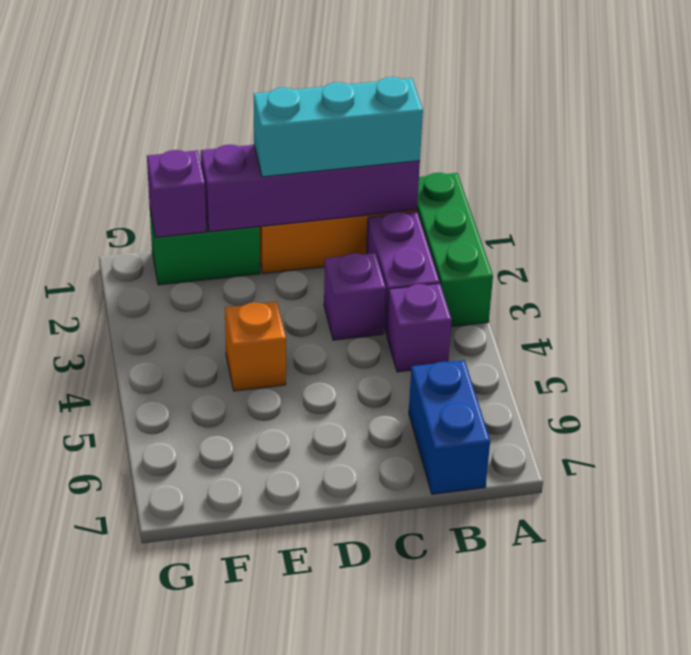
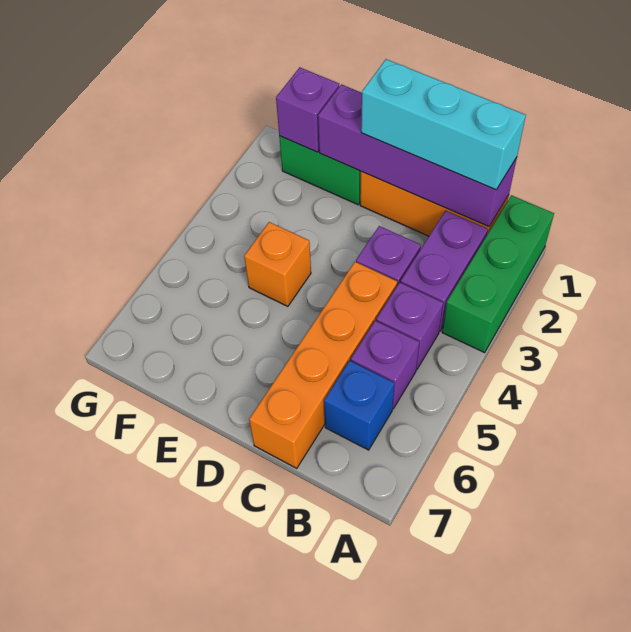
none -> purple 1x1 brick [351,321,419,409]
blue 1x2 brick [409,360,490,494] -> blue 1x1 brick [324,361,394,450]
none -> orange 1x4 brick [249,262,397,468]

